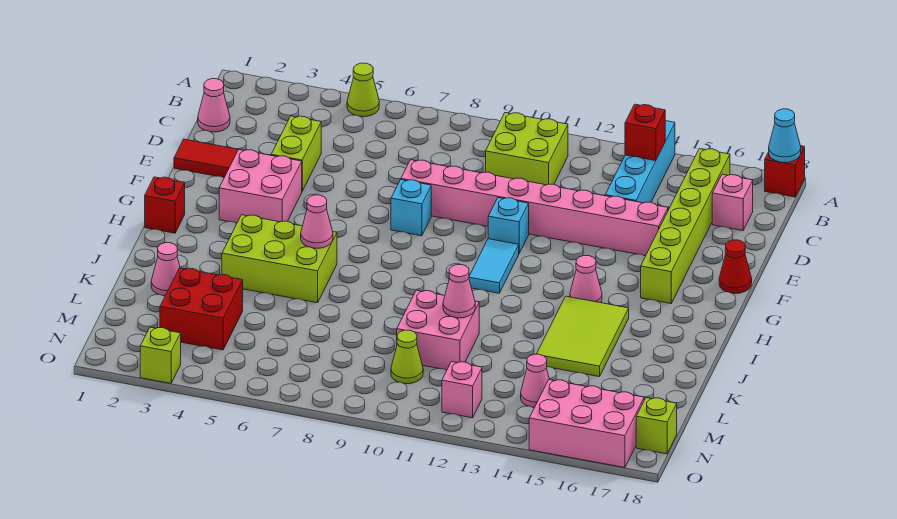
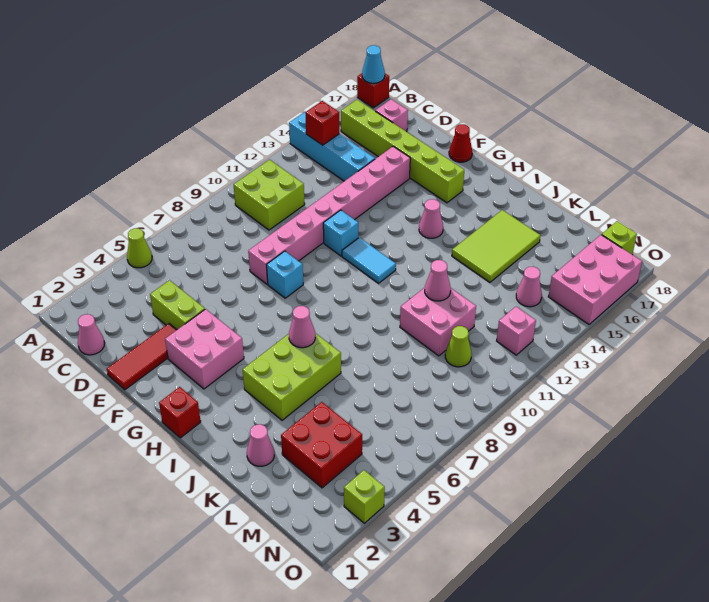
lime 2x3 tile [537,296,629,377] -> lime 2x3 tile turned to [452,210,540,282]

